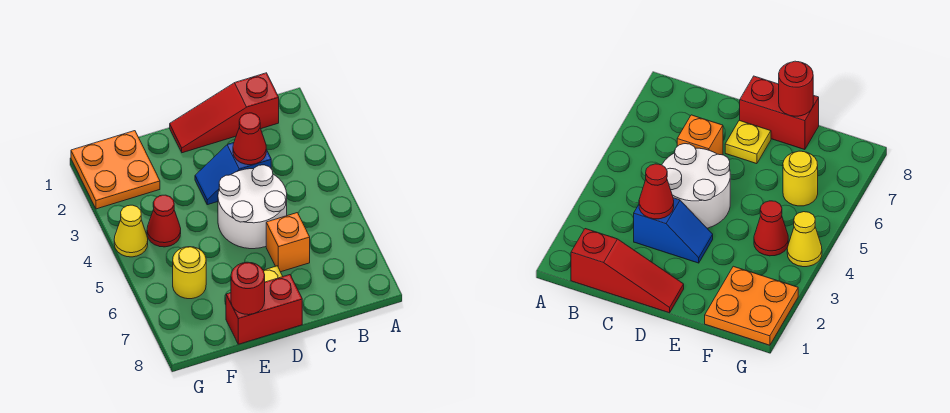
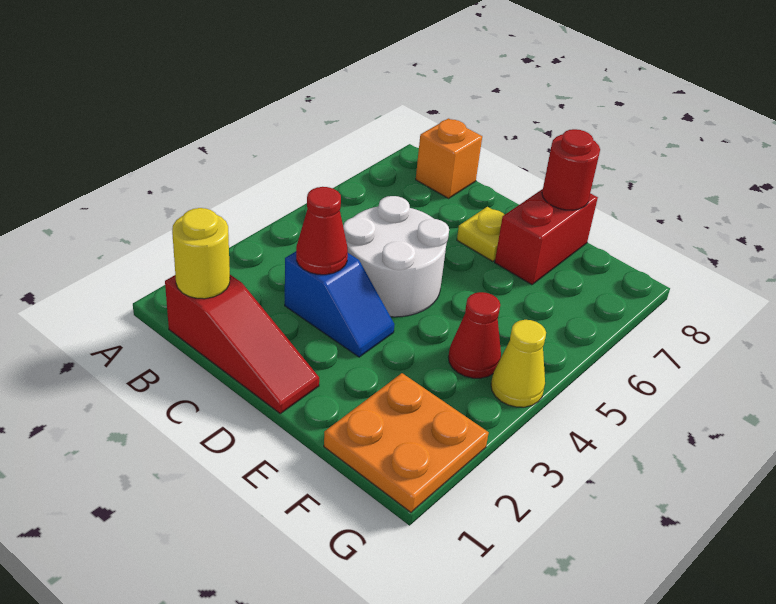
orange 1x1 brick [266,213,310,272] -> orange 1x1 brick moved to [416,118,482,198]
red 1x2 brick [226,275,302,344] -> red 1x2 brick turned to [495,189,598,285]
yellow 1x1 round brick [173,247,206,299] -> yellow 1x1 round brick moved to [172,208,230,299]

